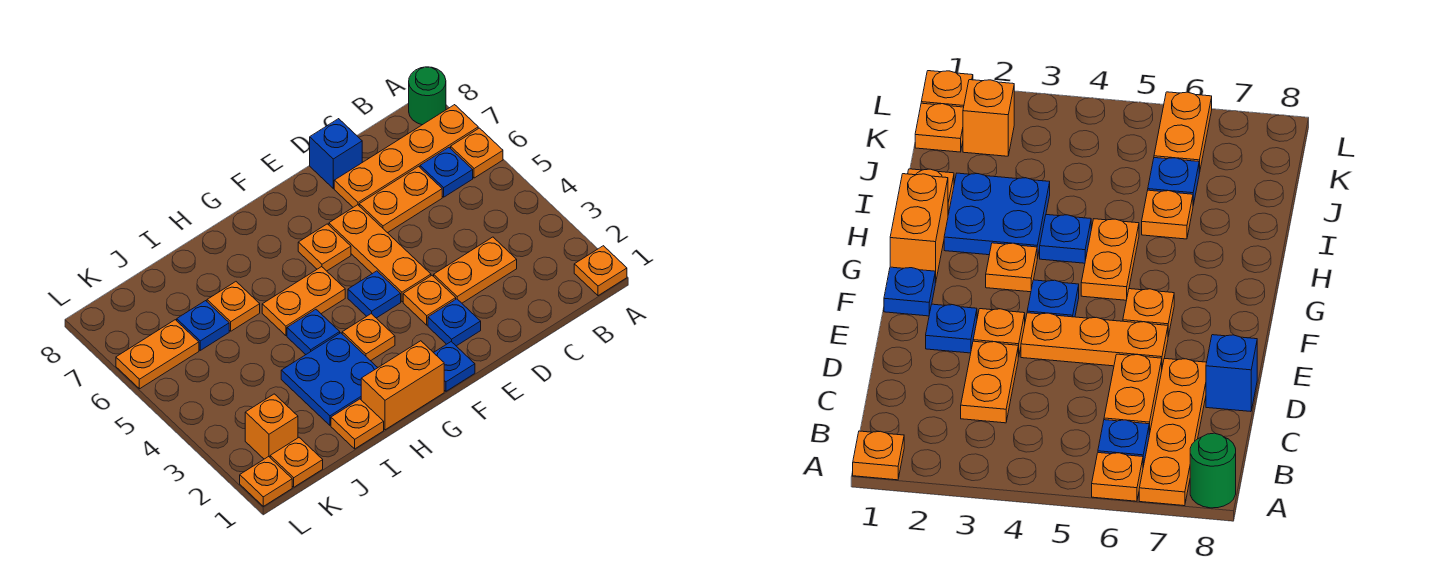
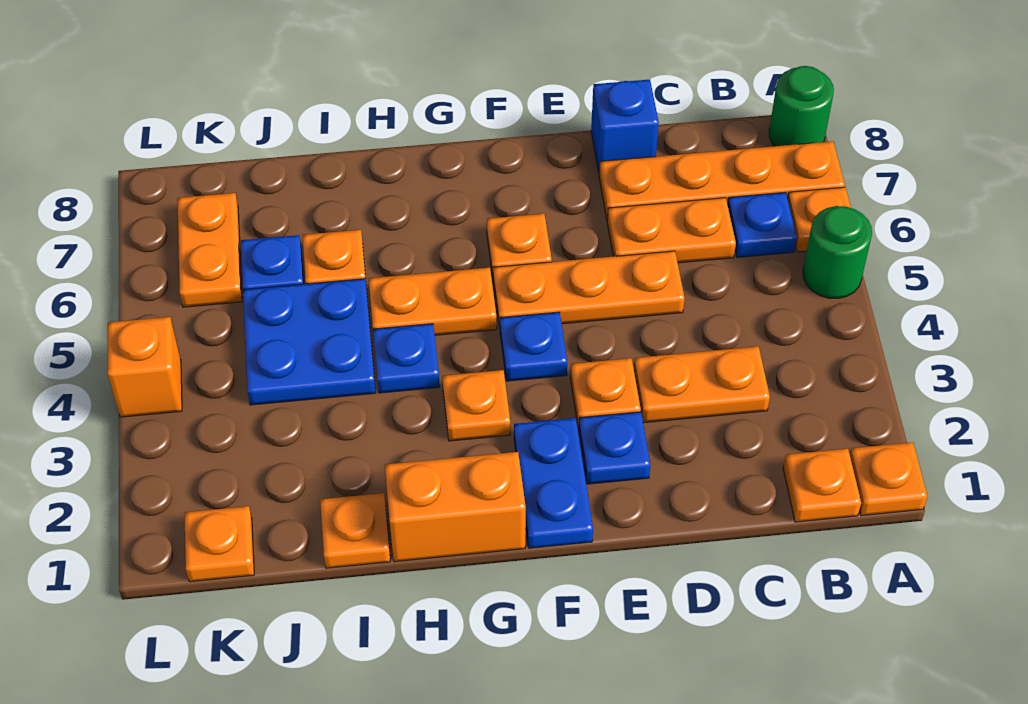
none -> green 1x1 round brick [803,206,872,298]
orange 1x3 plate [329,205,431,302] -> orange 1x3 plate turned to [493,251,685,329]
blue 1x1 plate [434,342,475,391] -> blue 1x2 plate [514,418,593,548]
blue 2x2 plate [281,333,378,425] -> blue 2x2 plate moved to [243,279,376,405]
orange 1x1 brick [245,394,298,459] -> orange 1x1 brick moved to [108,317,182,417]
orange 1x2 plate [116,320,199,389] -> orange 1x2 plate turned to [177,193,242,307]
orange 1x1 plate [240,457,292,506] -> orange 1x1 plate moved to [783,449,861,522]

